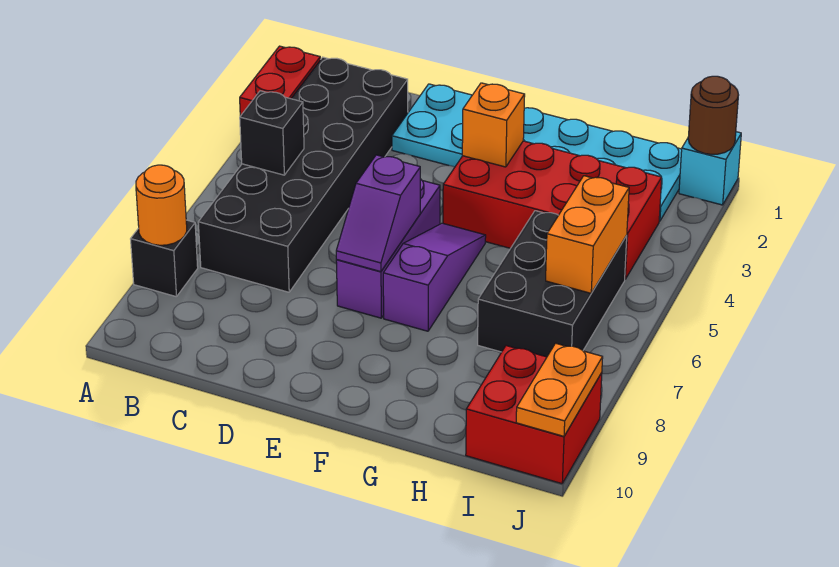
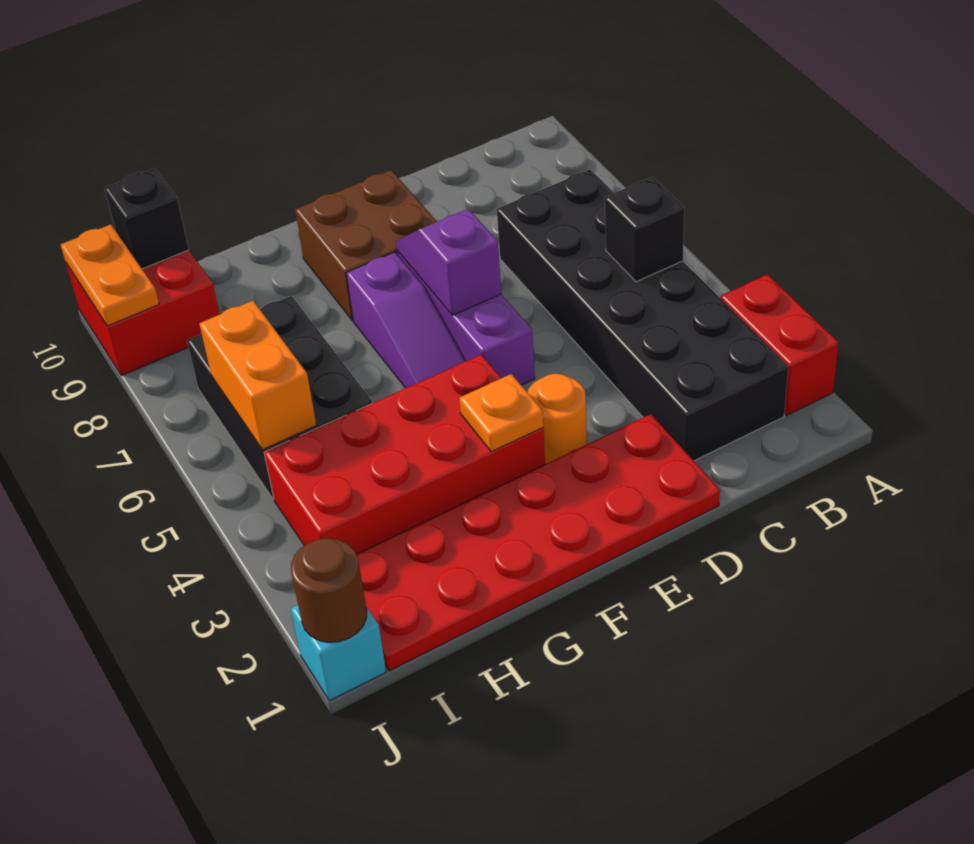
black 1x1 brick [131,220,198,297] -> black 1x1 brick moved to [105,168,189,269]
orange 1x1 round brick [136,165,187,245] -> orange 1x1 round brick moved to [527,374,587,464]
cyan 2x6 plate [392,84,682,221] -> red 2x6 plate [356,414,720,671]
none -> brown 2x2 brick [295,170,437,321]
orange 1x1 brick [462,83,525,167] -> orange 1x1 plate [459,374,543,452]

